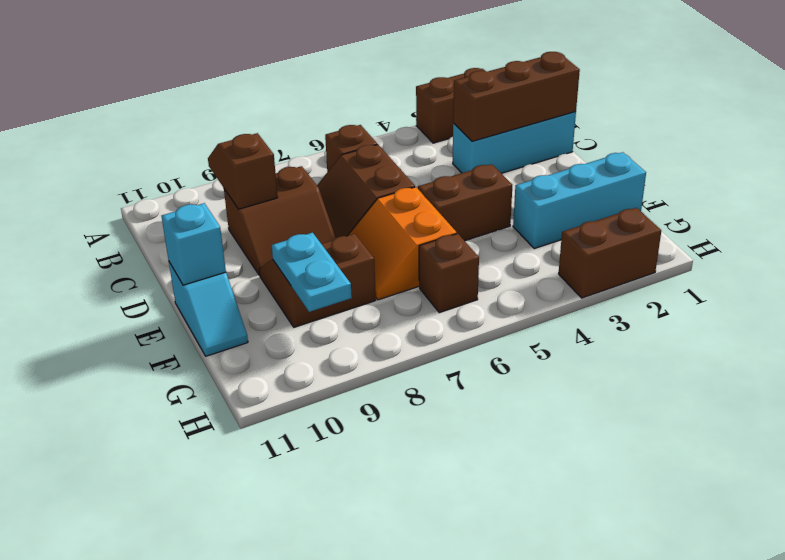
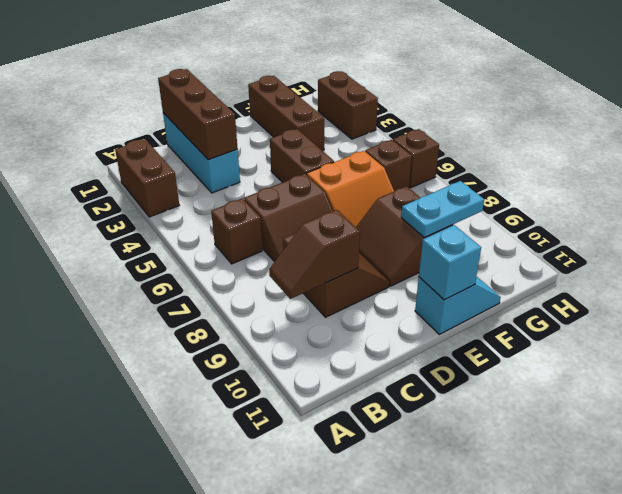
cyan 1x3 brick [513,152,646,249] -> brown 1x3 brick [248,76,324,151]
none -> brown 1x1 brick [393,129,439,188]

